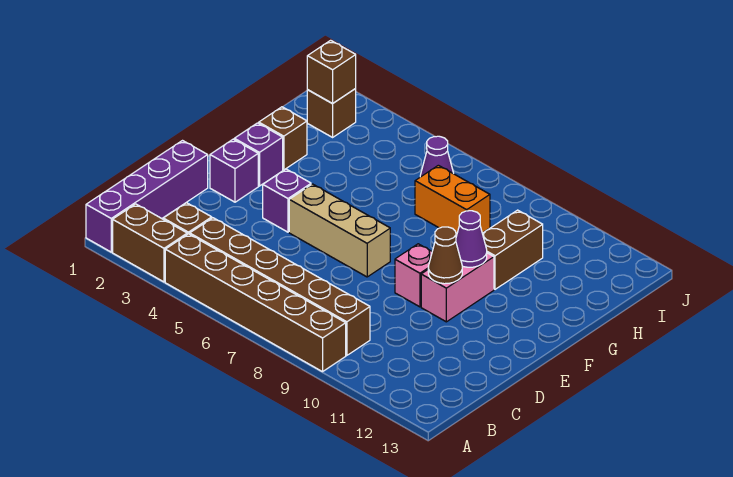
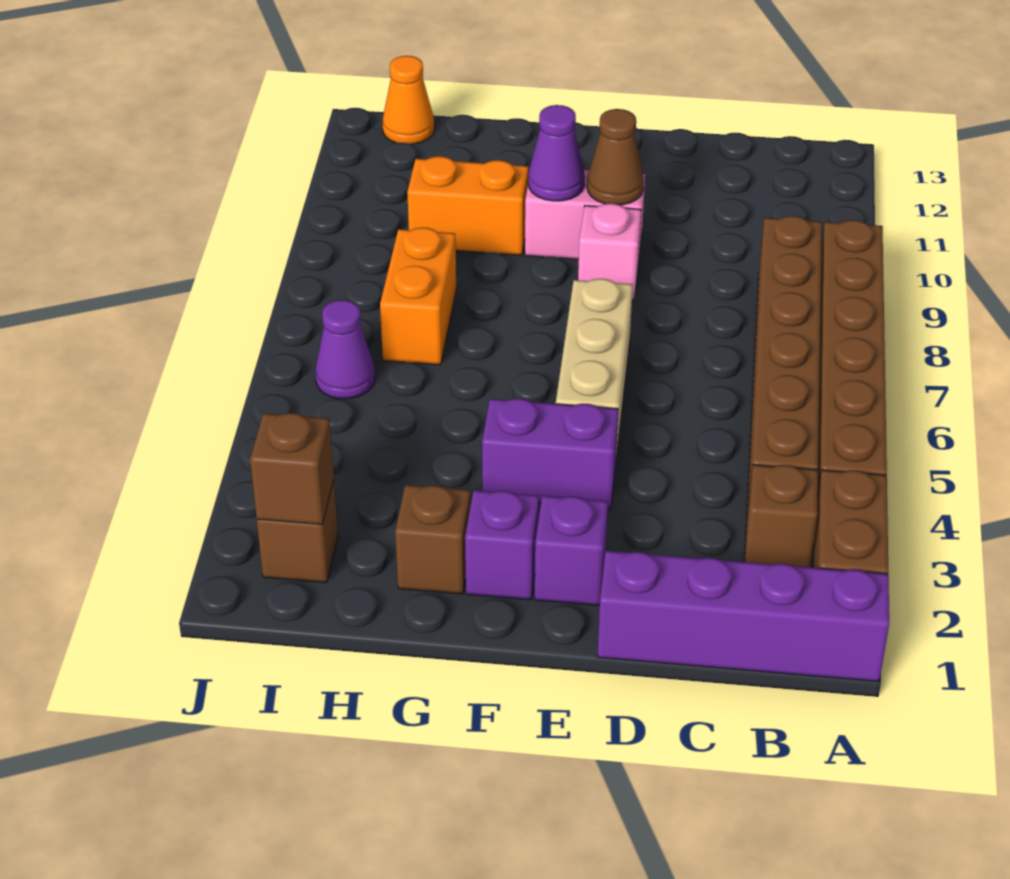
purple 1x1 brick [263,169,311,232] -> purple 1x2 brick [482,398,618,509]
brown 1x2 brick [482,210,543,289] -> orange 1x2 brick [407,156,528,255]
none -> orange 1x1 cone [383,56,434,144]

